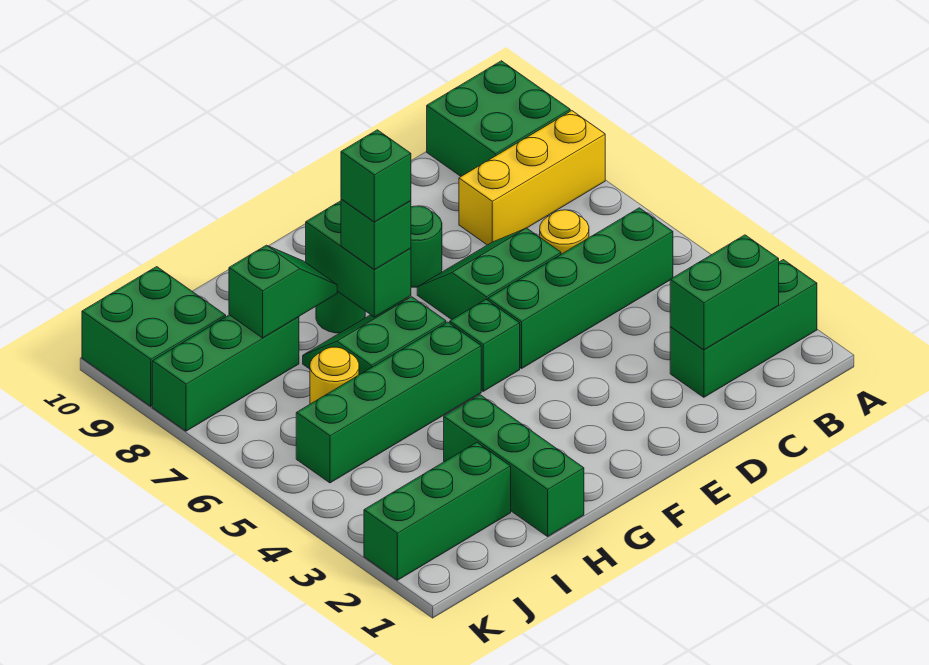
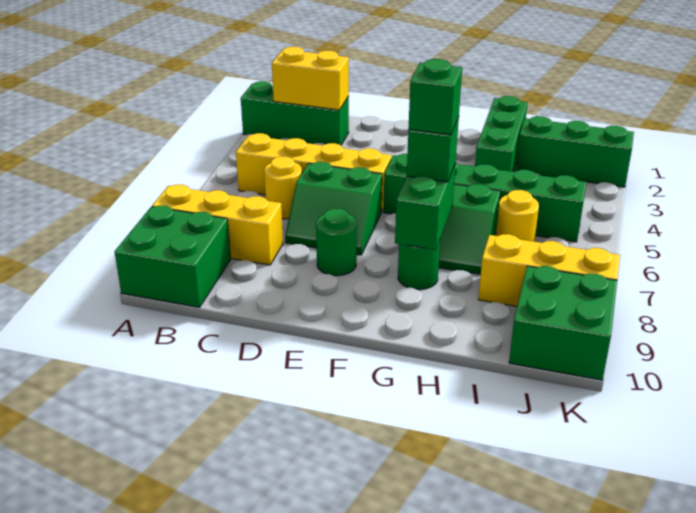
green 1x2 brick [670,235,779,350] -> yellow 1x2 brick [272,47,349,110]
green 1x4 brick [488,208,673,369] -> yellow 1x4 brick [236,133,392,212]
green 1x2 slope [229,245,337,338] -> none
green 1x3 brick [152,315,299,431] -> yellow 1x3 brick [478,234,620,306]

